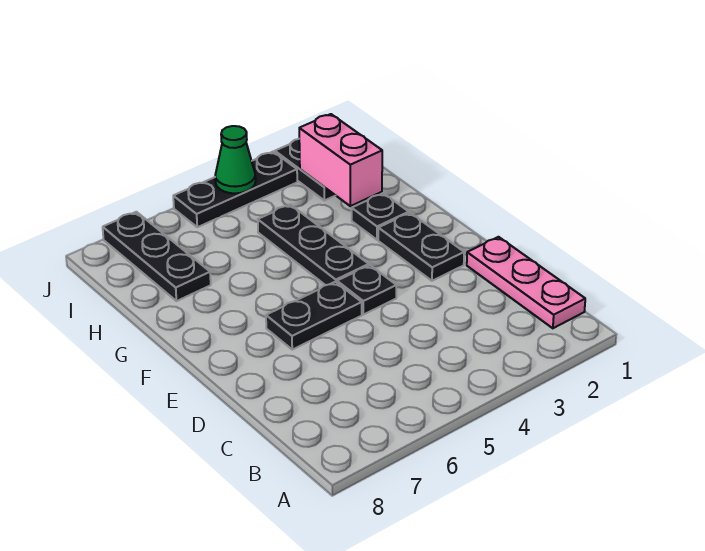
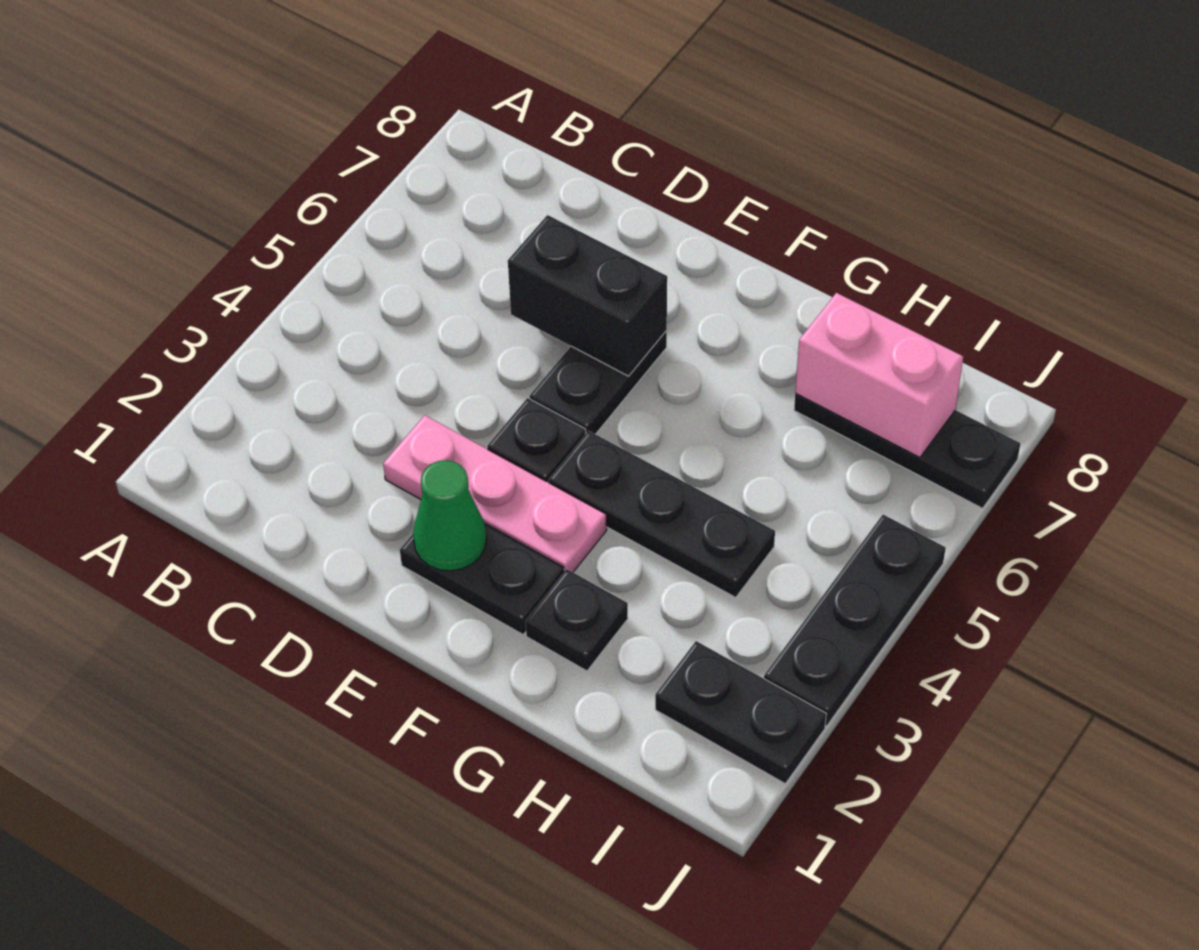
pink 1x3 plate [467,237,585,328] -> pink 1x3 plate moved to [383,415,607,572]
none -> black 1x2 brick [508,215,667,376]
pink 1x2 brick [299,114,382,206] -> pink 1x2 brick moved to [795,293,963,458]
green 1x1 cone [215,126,256,193] -> green 1x1 cone moved to [413,460,486,571]

